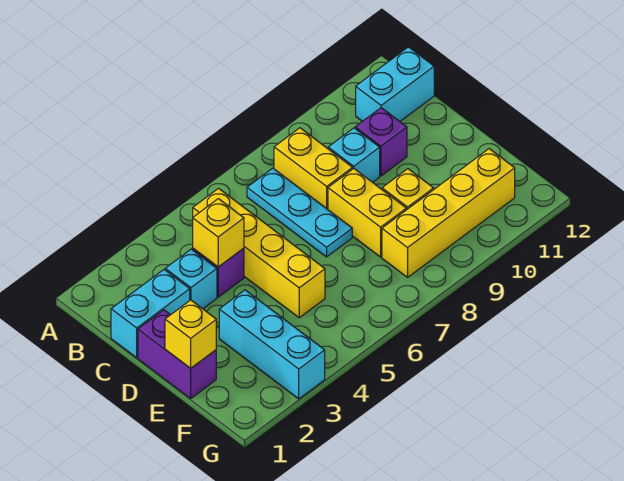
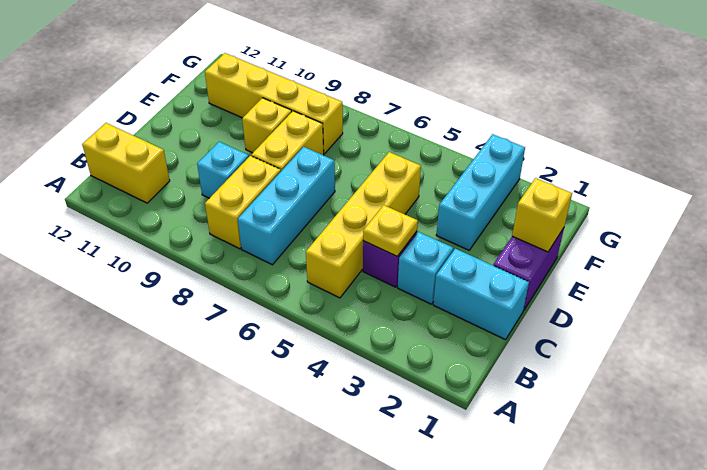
cyan 1x3 plate [247,168,352,257] -> cyan 1x3 brick [238,147,335,265]
cyan 1x2 brick [356,47,434,121] -> yellow 1x2 brick [82,123,170,203]
yellow 1x1 brick [193,199,244,267] -> yellow 1x1 plate [363,205,418,256]
purple 1x1 brick [355,108,407,176] -> none

